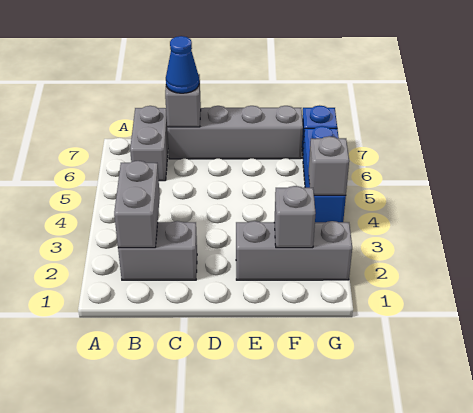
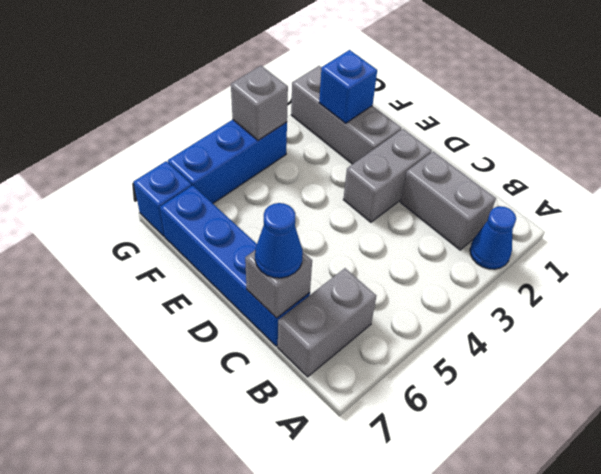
none -> blue 1x1 cone [470,206,516,269]
grey 1x2 brick [114,161,160,248] -> grey 1x2 brick moved to [343,129,432,222]
grey 1x4 brick [167,106,303,159] -> blue 1x4 brick [160,186,310,346]
grey 1x1 brick [274,186,316,248] -> blue 1x1 brick [319,50,377,123]

